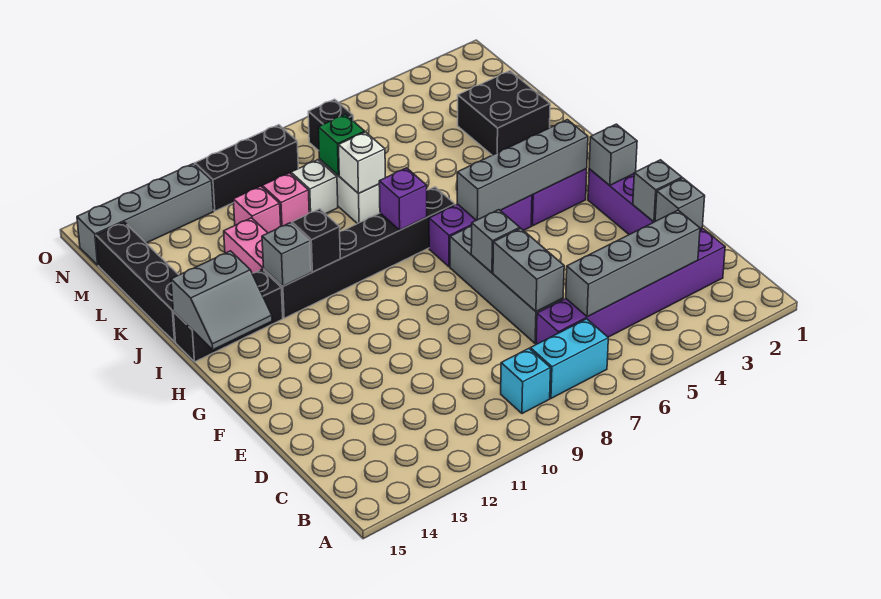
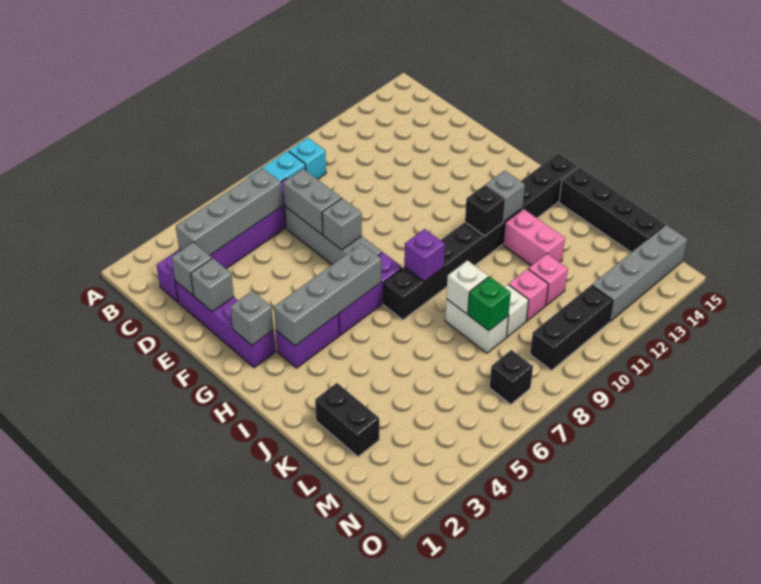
grey 2x2 slope [171,251,272,350] -> none
black 2x2 brick [458,71,550,155] -> black 1x2 brick [315,383,379,457]

